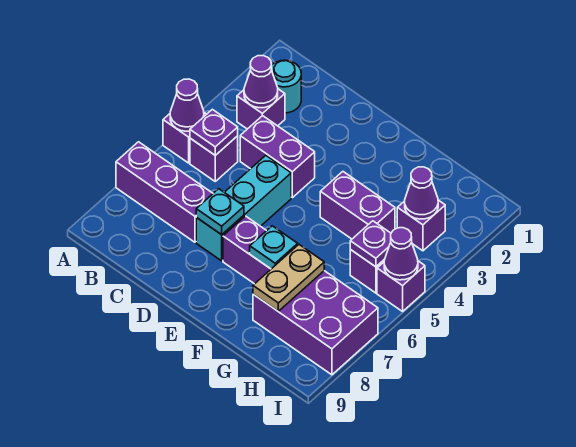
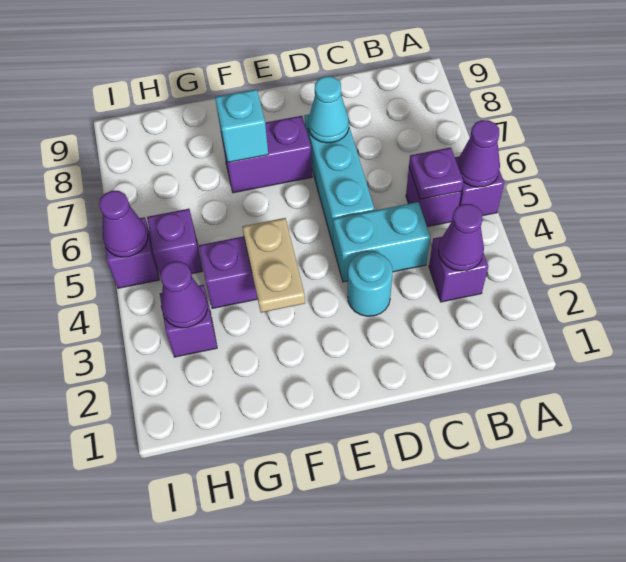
purple 1x3 brick [116,142,213,242] -> none
cyan 1x1 round brick [271,60,301,113] -> cyan 1x1 round brick moved to [348,252,393,316]
purple 1x2 brick [240,116,315,198] -> cyan 1x2 brick [333,202,430,282]
cyan 1x1 plate [196,189,244,235] -> cyan 1x1 cone [308,76,349,143]
cyan 1x1 plate [250,226,298,269] -> cyan 1x1 brick [215,89,268,162]
purple 2x3 brick [253,271,378,375] -> none
tan 1x2 plate [253,245,324,311] -> tan 1x2 plate moved to [242,218,305,313]
purple 1x1 plate [350,221,391,267] -> none

